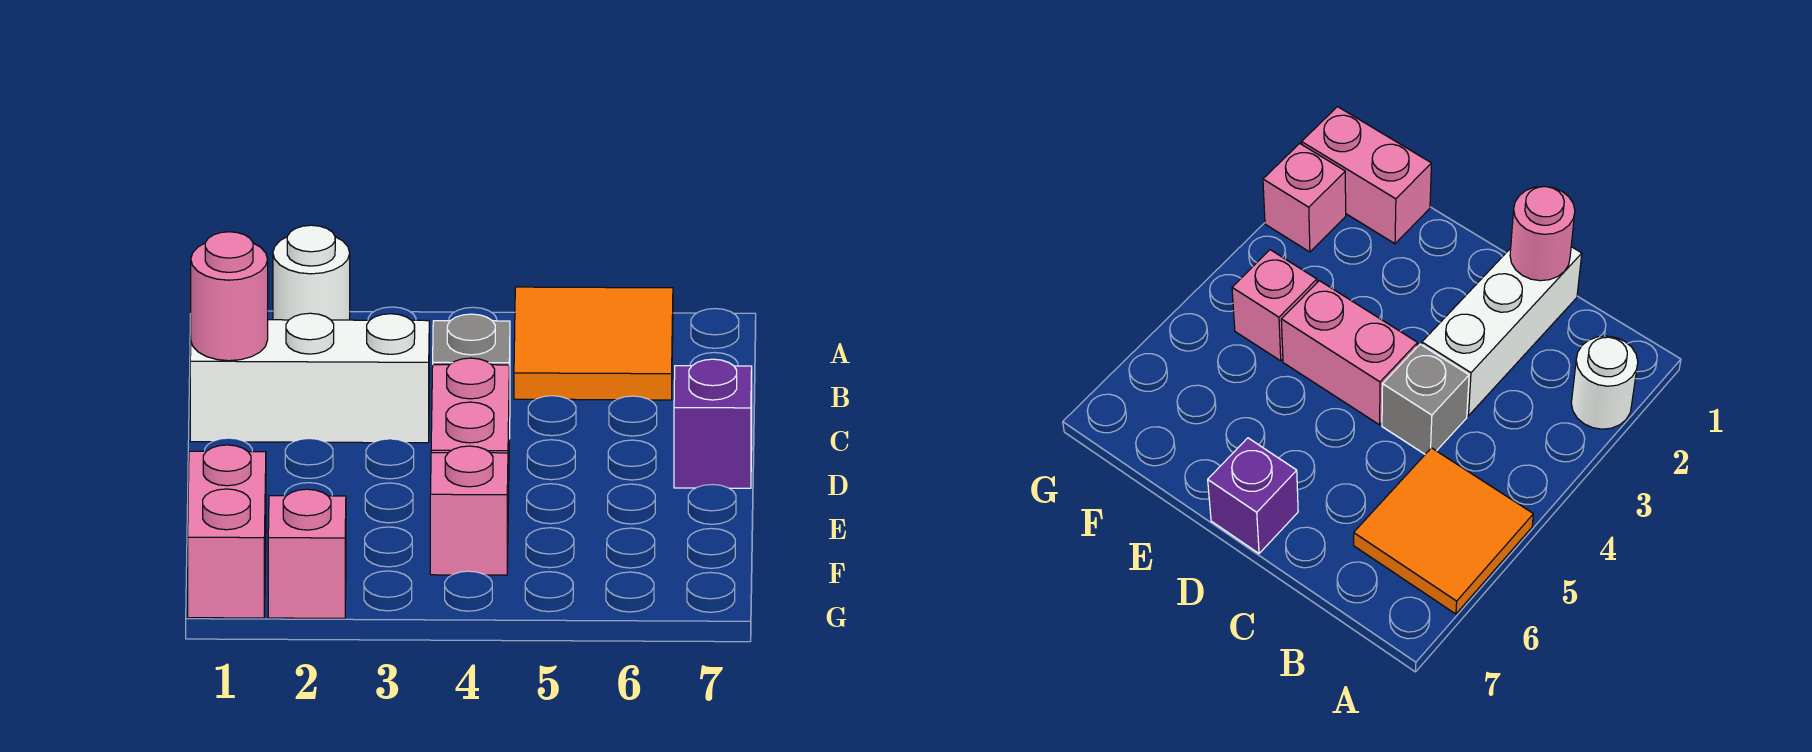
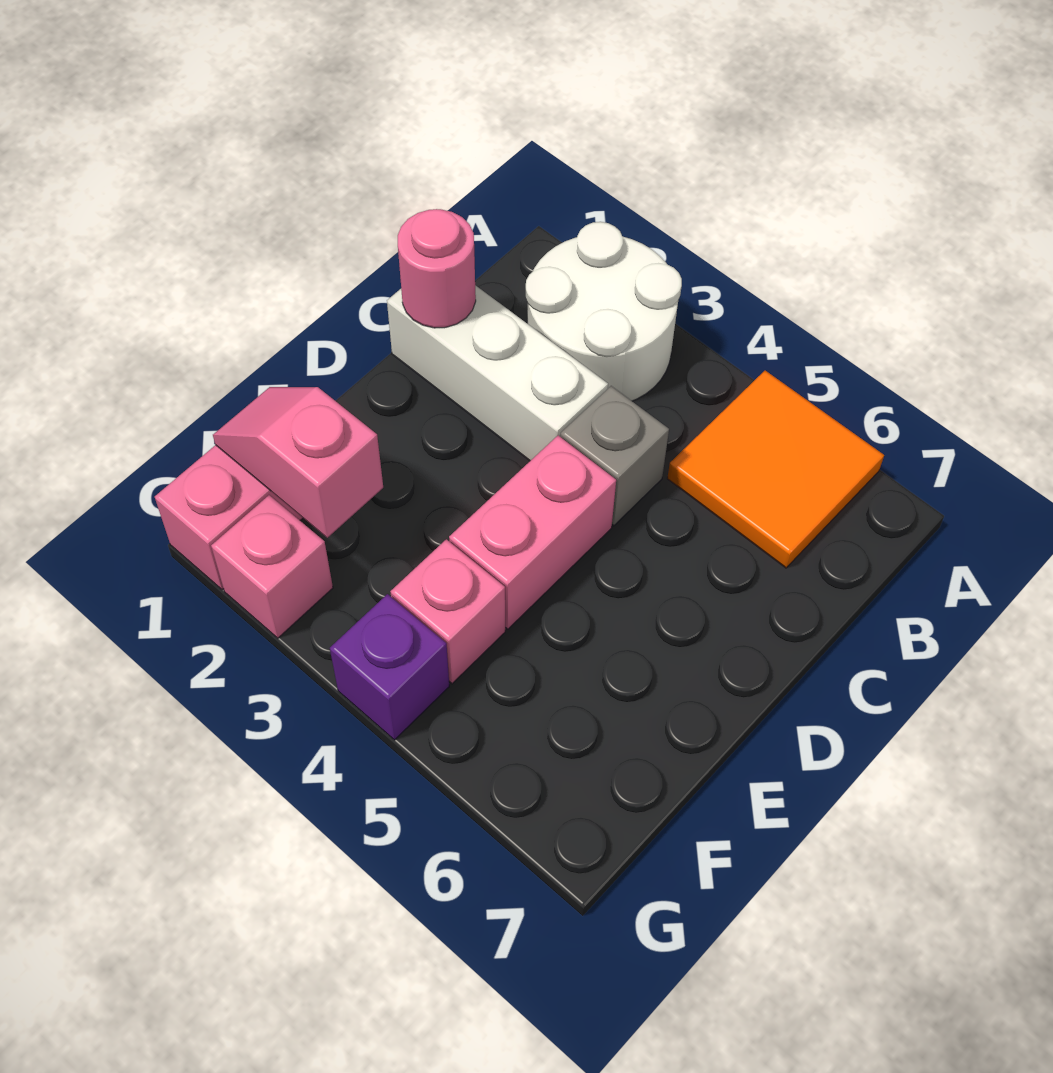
white 1x1 round brick [273,225,350,320] -> white 2x2 round brick [526,222,682,401]
purple 1x1 brick [674,359,752,488] -> purple 1x1 brick moved to [330,594,449,740]
none -> pink 1x2 slope [213,387,383,538]

